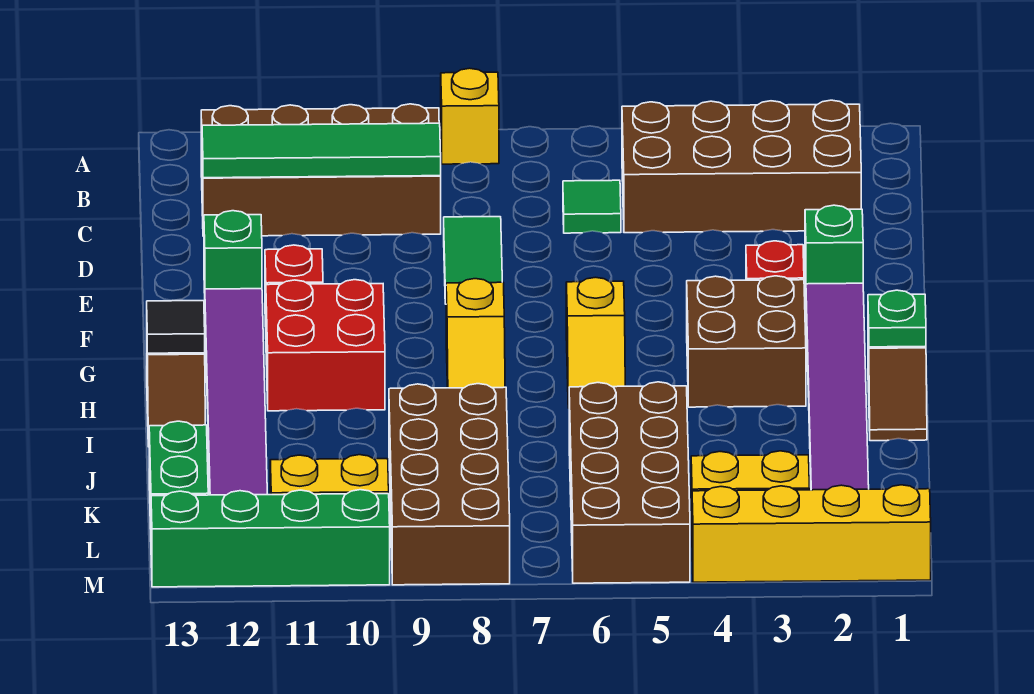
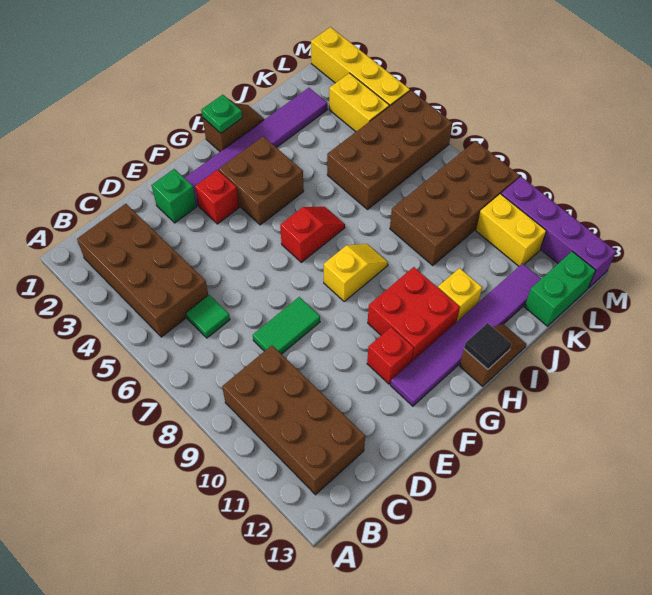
yellow 1x1 brick [441,68,499,164] -> yellow 1x1 brick moved to [438,268,482,321]
green 1x4 tile [202,123,441,178] -> none
green 1x1 brick [204,211,262,293] -> none
yellow 1x2 slope [566,277,625,408] -> red 1x2 slope [280,207,345,262]
green 1x4 brick [151,490,390,587] -> purple 1x4 brick [501,177,616,288]

